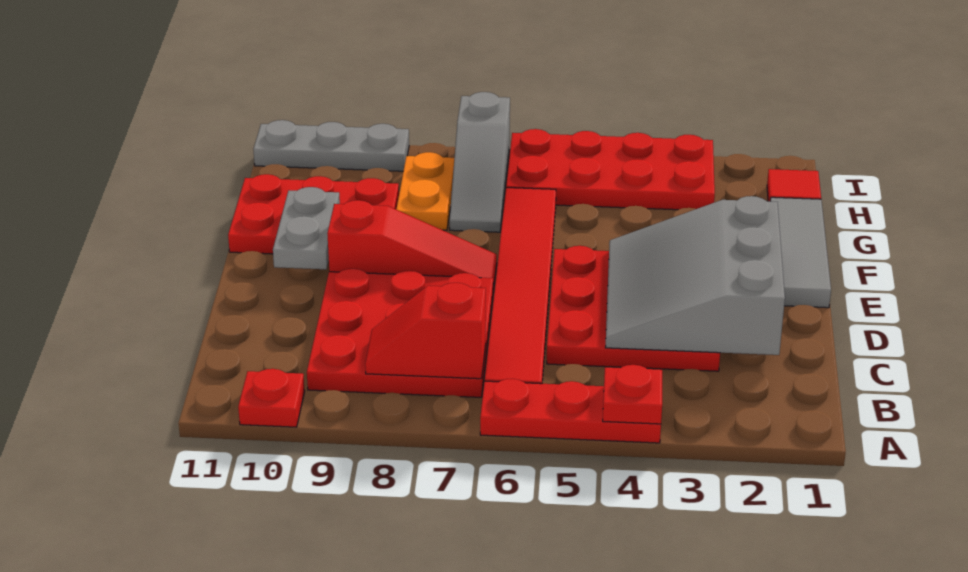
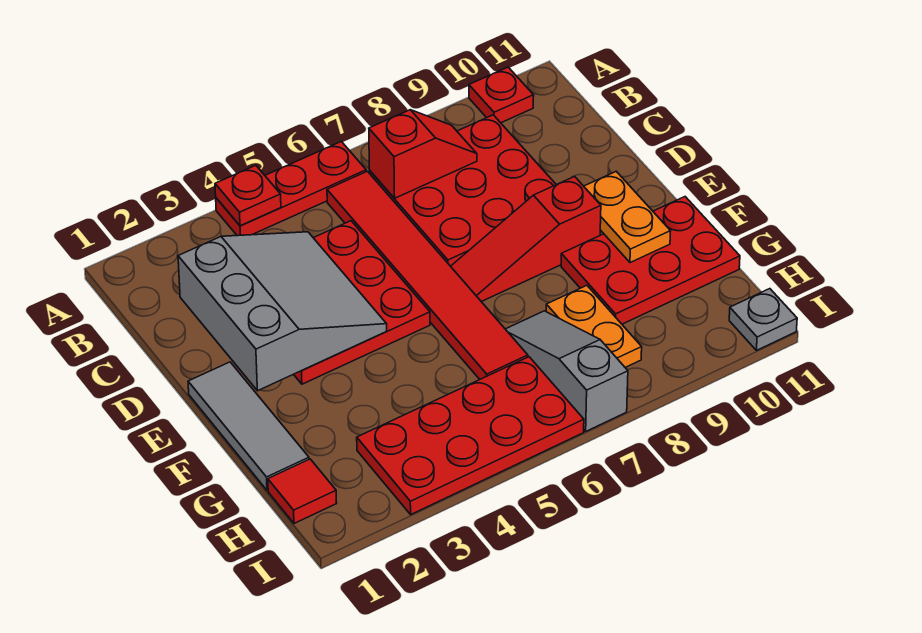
grey 1x2 plate [273,187,340,269] -> orange 1x2 plate [584,172,670,263]
grey 1x3 plate [253,120,409,171] -> grey 1x1 plate [729,289,797,350]

